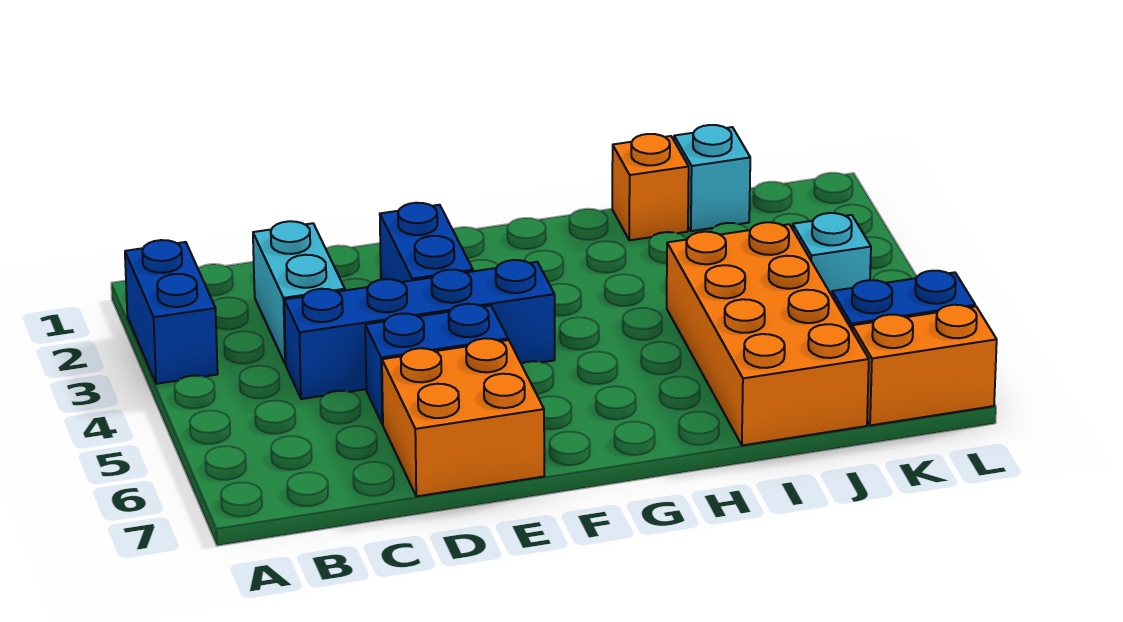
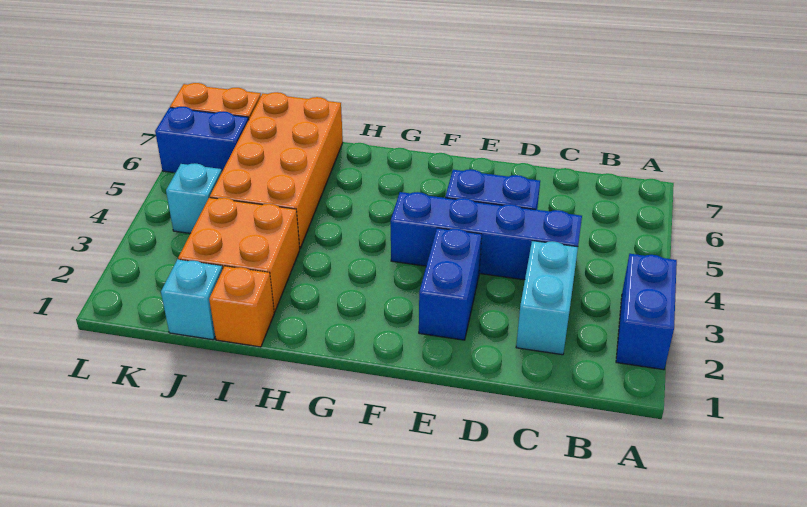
orange 2x2 brick [382,338,544,496] -> orange 2x2 brick moved to [178,198,300,312]

